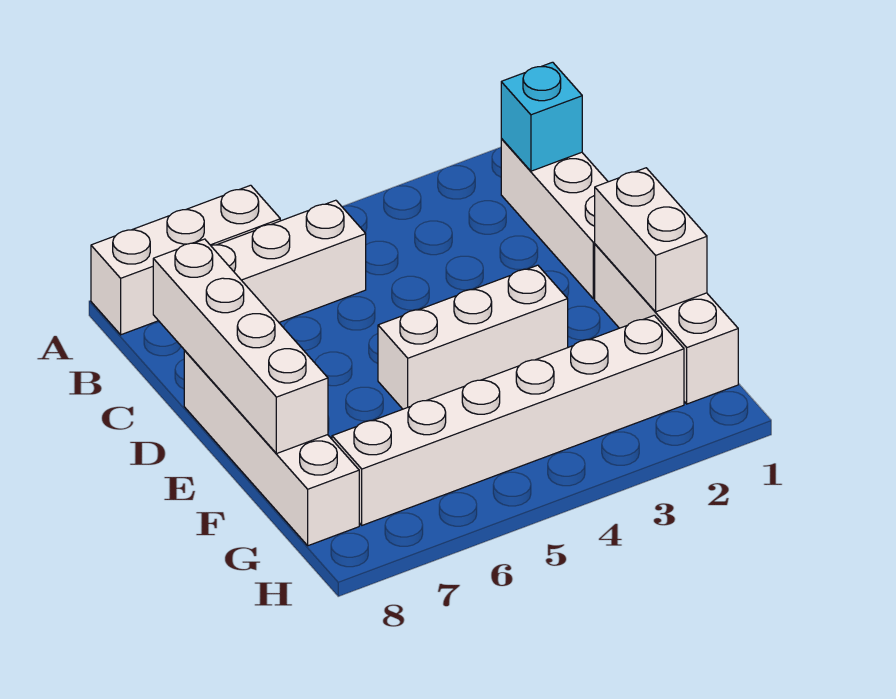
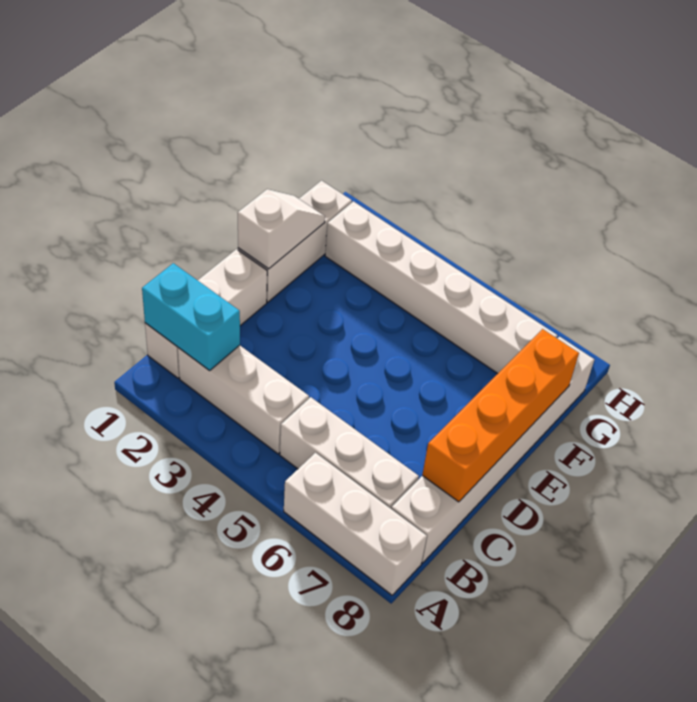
cyan 1x1 brick [501,62,582,171] -> cyan 1x2 brick [142,263,240,371]
white 1x4 brick [153,239,328,454] -> orange 1x4 brick [422,329,579,502]
white 1x4 brick [184,351,359,546] -> white 1x6 brick [391,337,594,563]
white 1x2 brick [595,168,707,312] -> white 1x2 slope [238,189,325,269]
white 1x3 brick [378,265,568,409] -> white 1x3 brick moved to [178,345,309,454]

